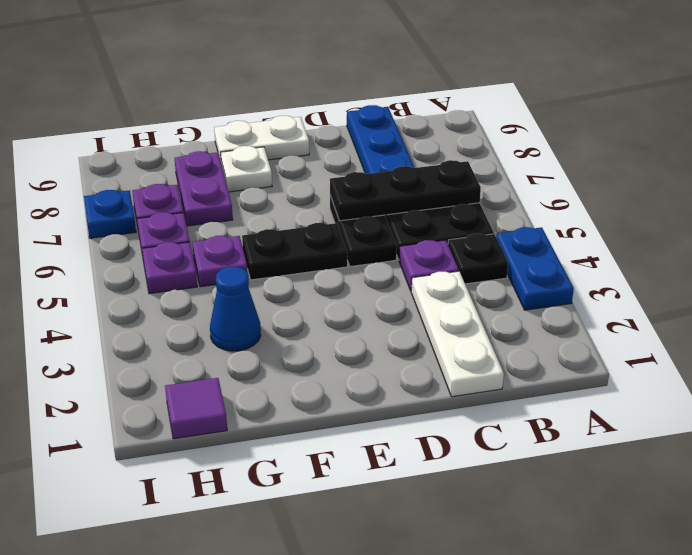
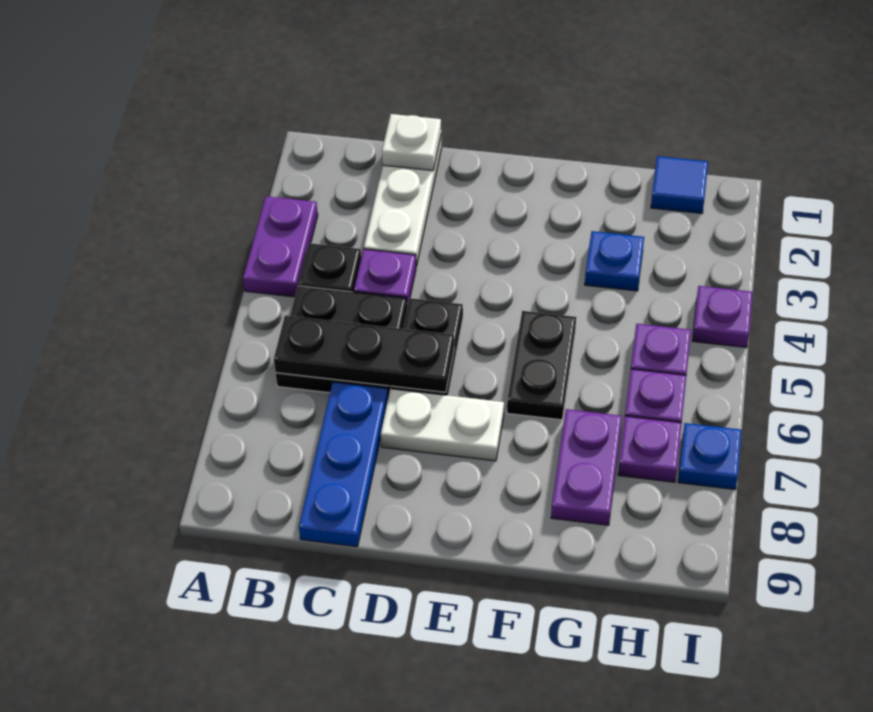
blue 1x2 plate [496,227,574,310] -> purple 1x2 plate [243,196,318,297]
black 1x2 plate [242,223,347,280] -> black 1x2 plate turned to [507,311,576,420]
white 1x2 plate [214,115,309,161] -> white 1x2 plate moved to [381,389,504,461]
white 1x1 plate [221,146,272,192] -> white 1x1 plate moved to [382,114,441,171]
blue 1x1 cone [210,267,261,351] -> blue 1x1 plate [585,231,644,291]
purple 1x1 plate [192,236,248,287] -> purple 1x1 plate moved to [692,286,753,348]
purple 1x1 tile [165,378,227,439] -> blue 1x1 tile [651,156,708,213]

